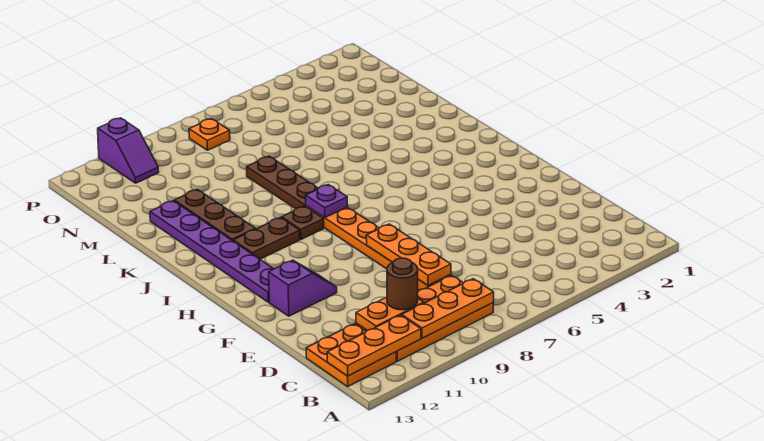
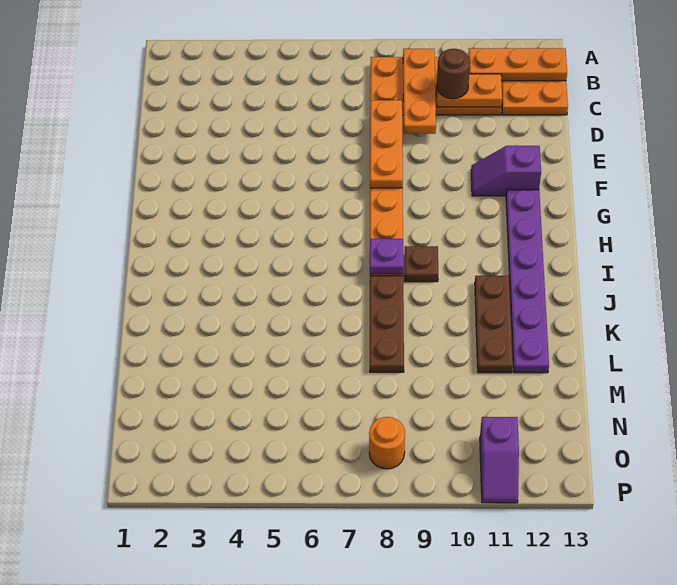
orange 1x3 plate [402,279,494,338] -> orange 1x3 plate turned to [403,49,436,134]
brown 1x2 plate [233,218,300,259] -> none
orange 1x1 plate [189,119,230,150] -> orange 1x1 round brick [369,417,405,469]
purple 1x2 slope [98,118,159,183] -> purple 1x2 slope turned to [480,417,519,503]

